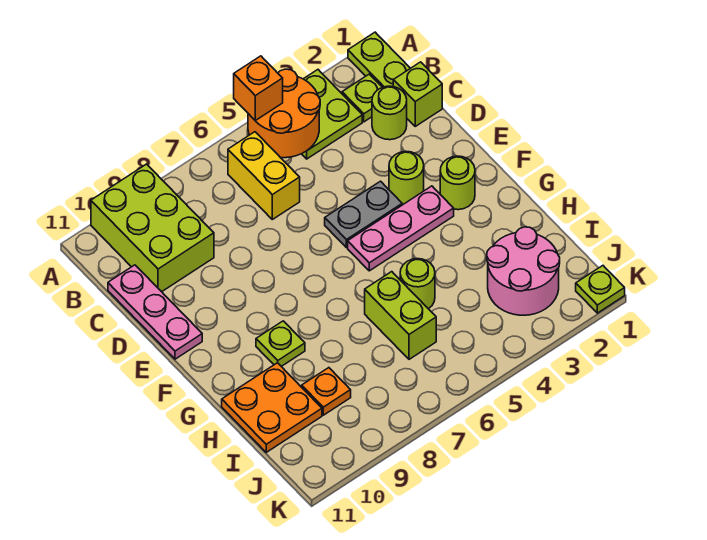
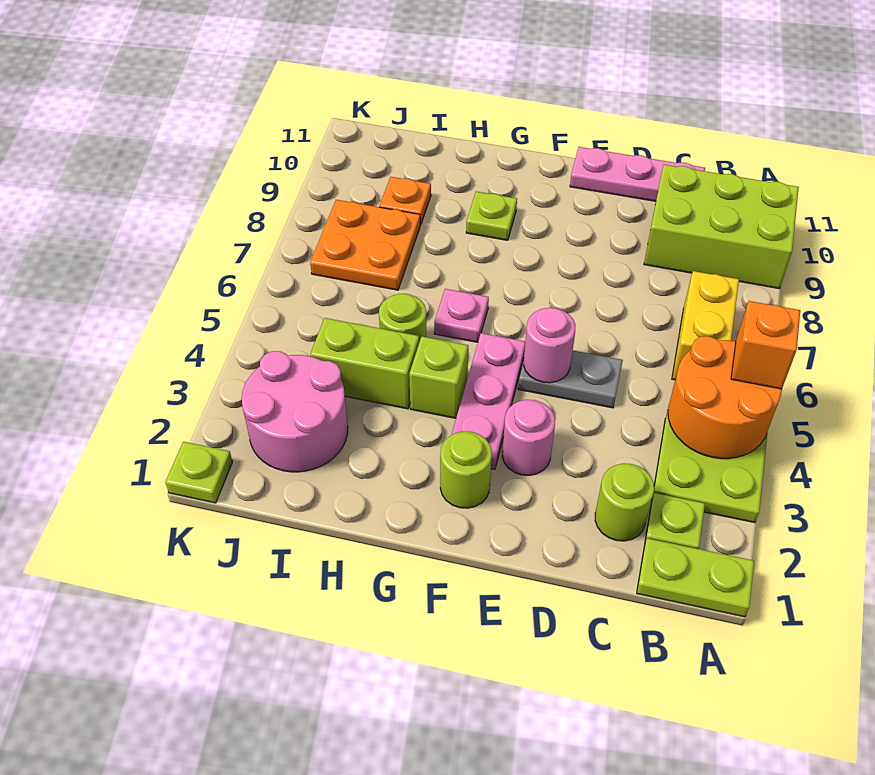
yellow 1x2 brick [228,132,300,219] -> yellow 1x2 brick turned to [672,271,739,380]
lime 1x1 brick [393,62,442,126] -> lime 1x1 brick moved to [409,336,468,418]
lime 1x1 round brick [389,151,424,204] -> pink 1x1 round brick [502,400,555,475]
grey 1x2 plate [325,181,402,248] -> grey 1x2 plate turned to [518,350,623,408]
none -> pink 1x1 round brick [524,308,576,383]
none -> pink 1x1 plate [434,289,489,342]
lime 1x2 brick [365,272,436,359] -> lime 1x2 brick moved to [310,318,419,409]
orange 2x2 plate [222,363,322,452] -> orange 2x2 plate moved to [310,200,420,290]

